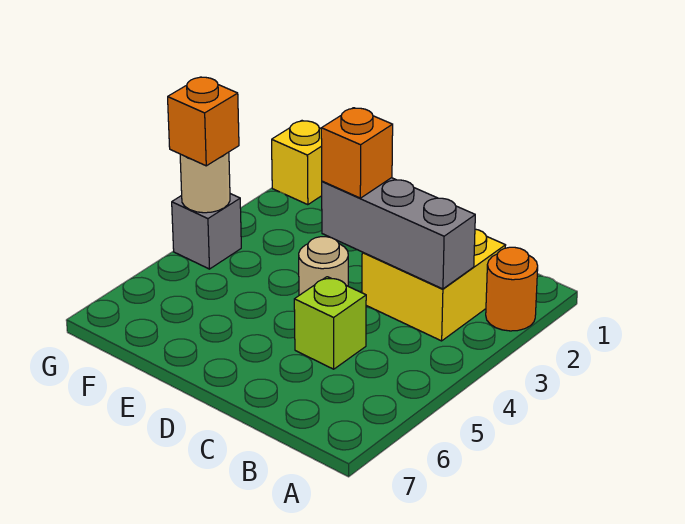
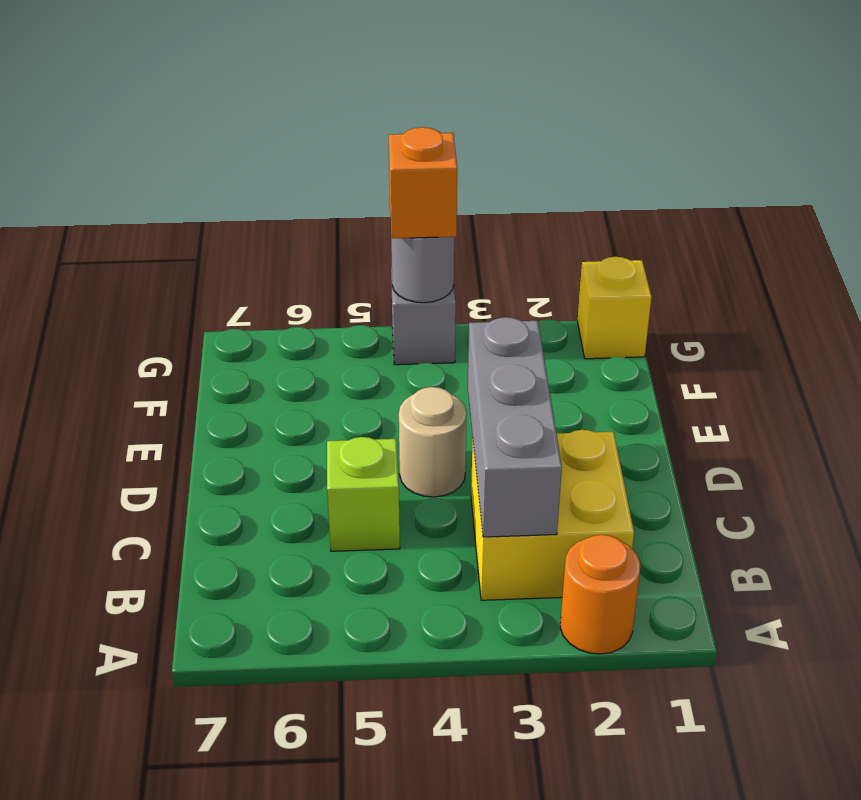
orange 1x1 brick [321,108,393,198] -> none
tan 1x1 round brick [180,152,230,213] -> grey 1x1 round brick [391,232,454,303]

